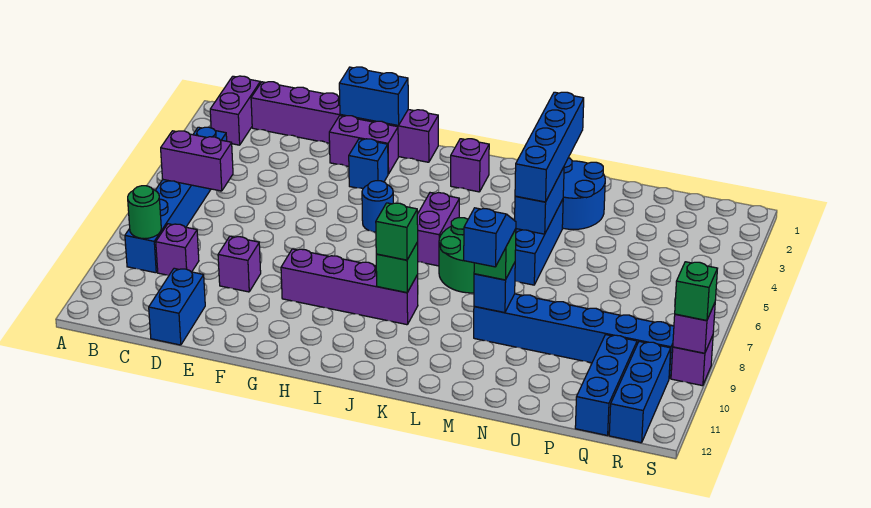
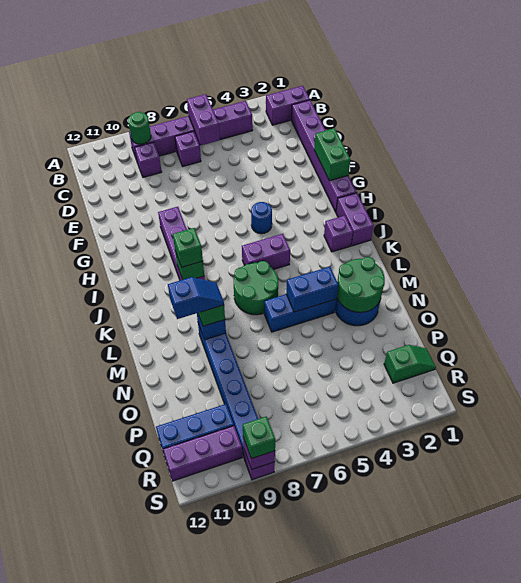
blue 1x6 brick [125,127,227,273] -> purple 1x6 brick [129,101,253,160]
blue 1x2 brick [149,268,205,345] -> none
purple 1x1 brick [218,236,261,292] -> purple 1x1 brick moved to [175,131,201,166]
blue 1x2 brick [339,67,408,125] -> green 1x2 brick [314,128,350,181]
purple 1x2 brick [329,116,398,174] -> purple 1x2 brick moved to [336,193,373,246]
blue 1x1 brick [349,139,388,189] -> none
none -> green 2x2 round brick [337,257,385,312]
blue 1x4 brick [515,92,584,202] -> none
none -> green 1x2 slope [384,345,436,383]
blue 1x3 brick [609,341,671,443] -> purple 1x3 brick [163,426,243,481]

